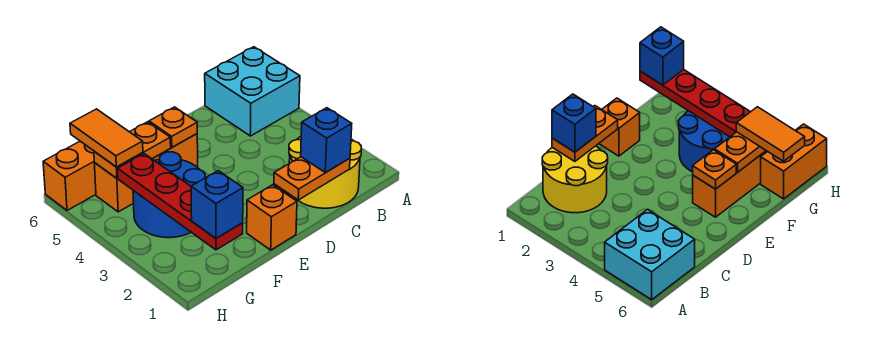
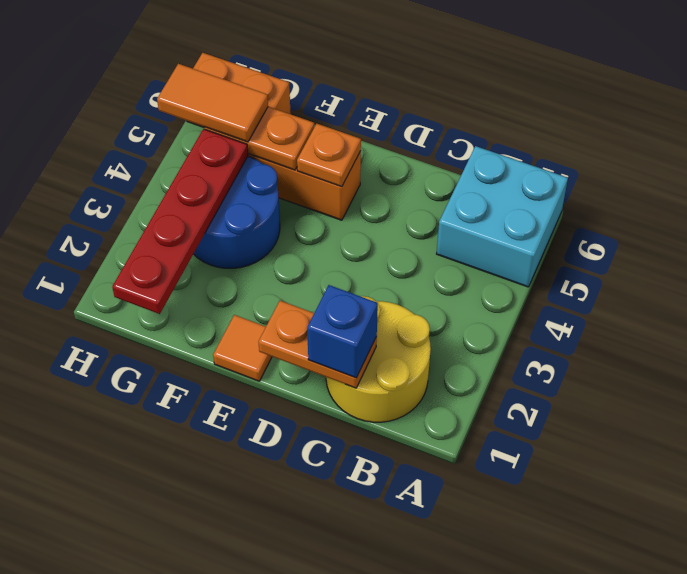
orange 1x1 brick [247,185,297,250] -> orange 1x1 tile [213,315,272,381]
blue 1x1 brick [191,171,243,238] -> none
orange 1x2 tile [70,109,143,167] -> orange 1x2 tile turned to [157,64,268,142]

